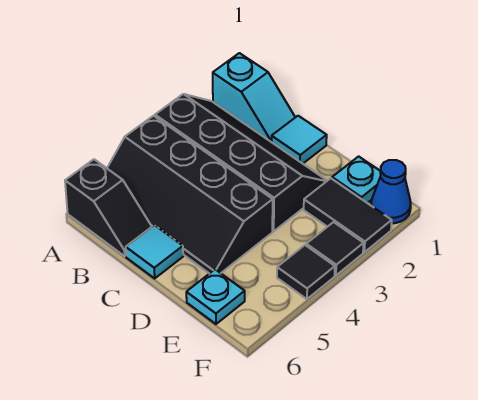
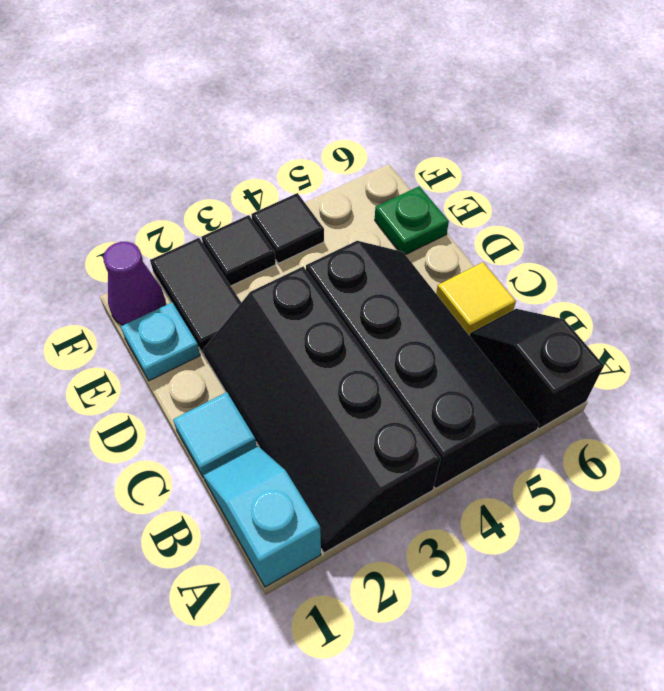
cyan 1x1 tile [126,225,183,278] -> yellow 1x1 tile [436,262,516,336]
cyan 1x1 plate [186,269,245,324] -> green 1x1 plate [375,186,449,255]
blue 1x1 cone [371,160,411,223] -> purple 1x1 cone [103,242,165,325]

